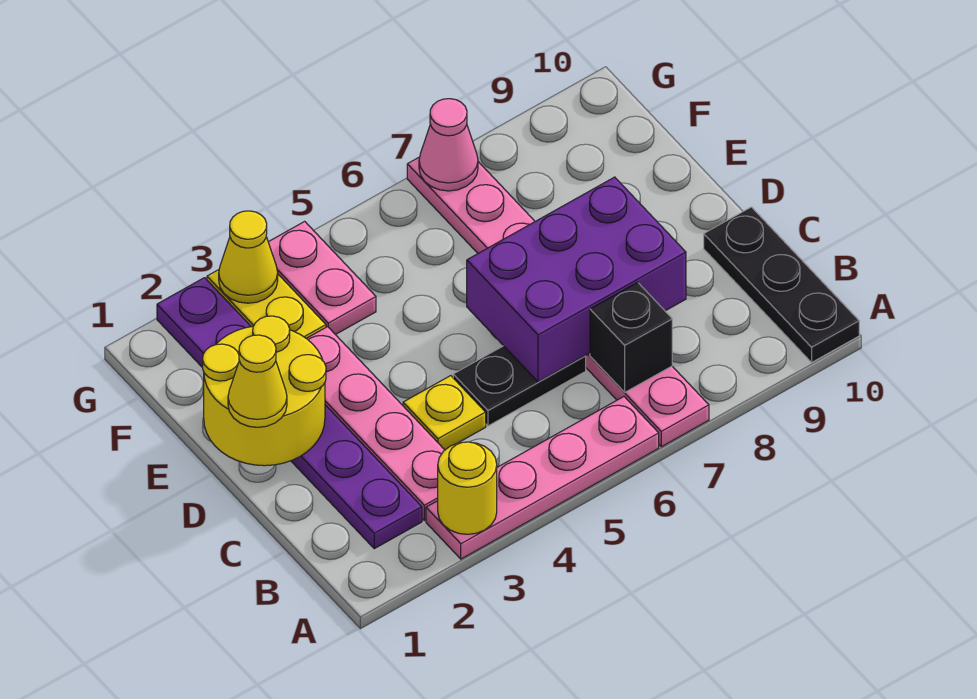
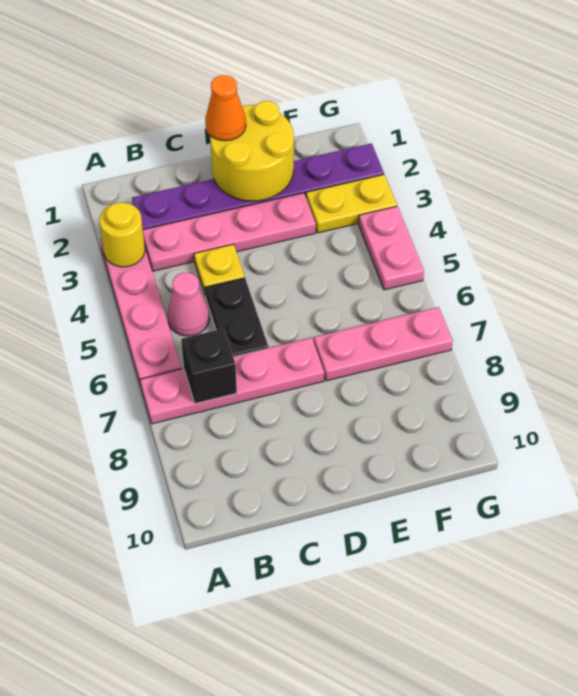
black 1x3 plate [704,207,859,362] -> none
purple 2x3 brick [467,177,686,382] -> none
yellow 1x1 cone [228,335,287,427] -> orange 1x1 cone [205,75,246,141]
pink 1x2 plate [268,221,376,335] -> pink 1x2 plate turned to [359,206,424,290]
yellow 1x1 cone [219,211,278,303] -> none
pink 1x1 cone [419,99,478,191] -> pink 1x1 cone moved to [167,273,209,336]

